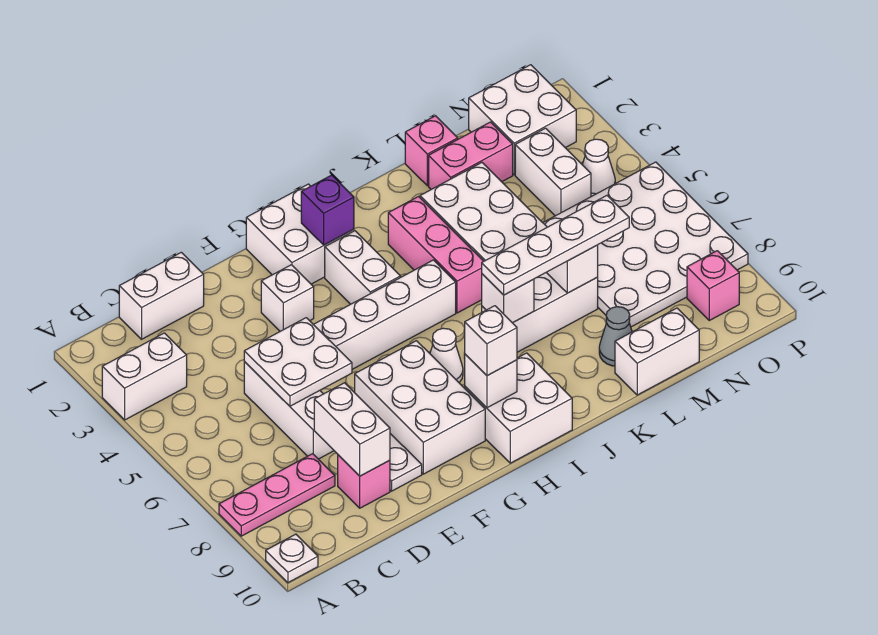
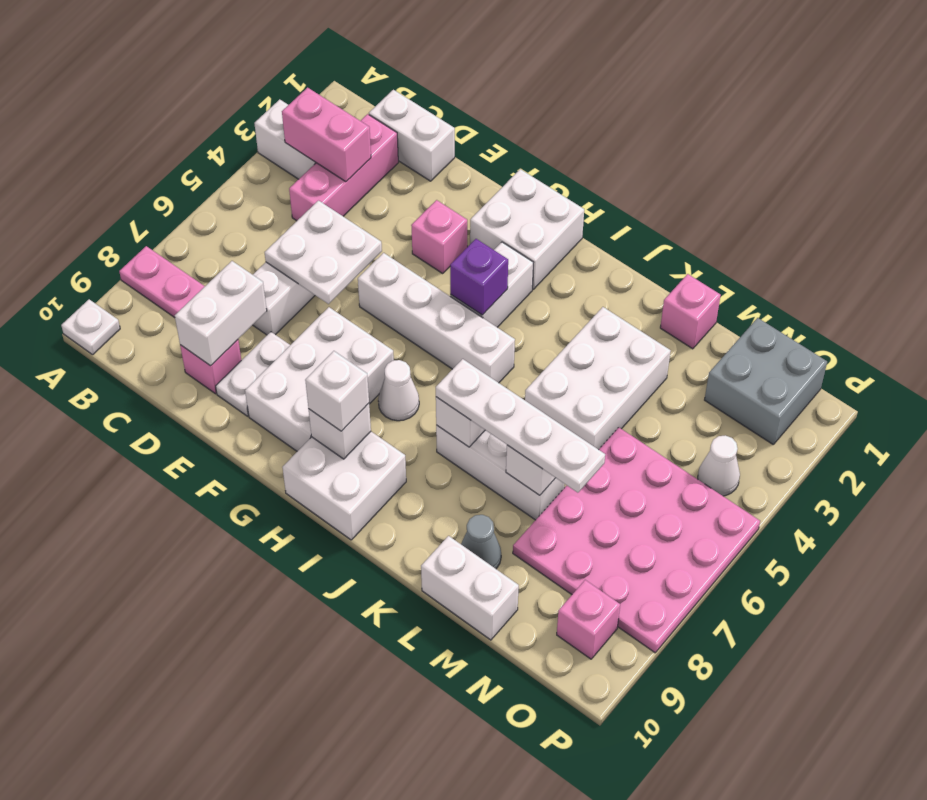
white 1x1 brick [261,265,314,331] -> pink 1x1 brick [411,200,467,273]
purple 1x1 brick [301,175,354,245] -> purple 1x1 brick moved to [450,239,508,315]
pink 1x3 brick [388,197,484,313] -> pink 1x3 brick moved to [289,114,398,221]
pink 1x2 brick [429,122,513,189] -> pink 1x2 brick moved to [282,88,371,182]
white 4x4 plate [543,162,748,327] -> pink 4x4 plate [513,427,760,653]
white 2x2 brick [469,65,576,175] -> grey 2x2 brick [705,318,827,444]
white 1x2 brick [515,128,591,216] -> none

